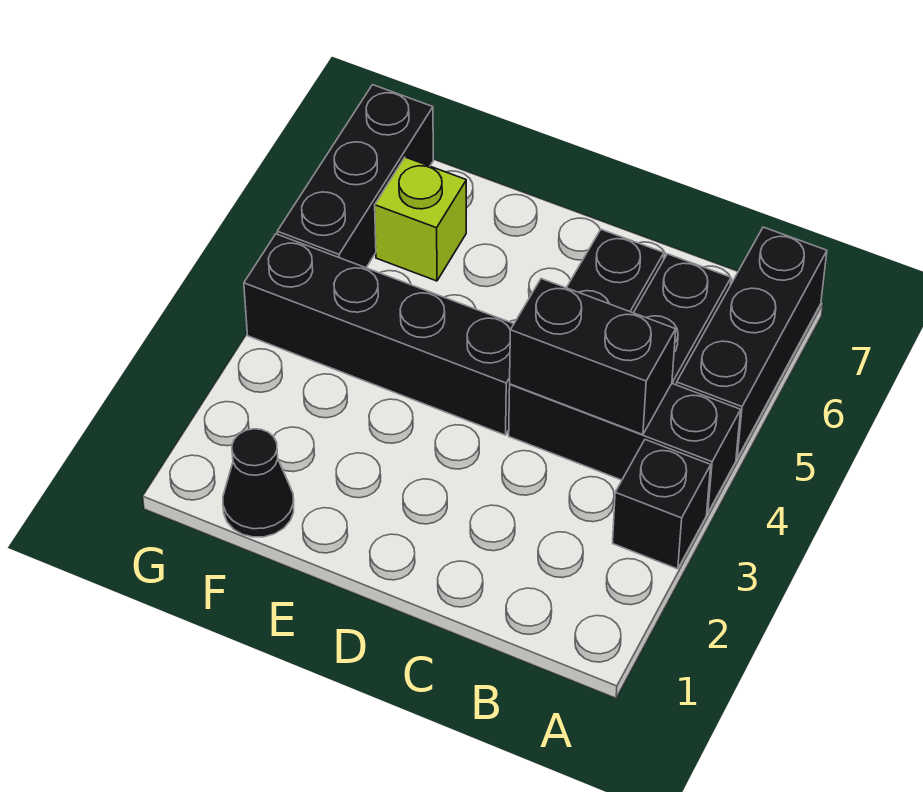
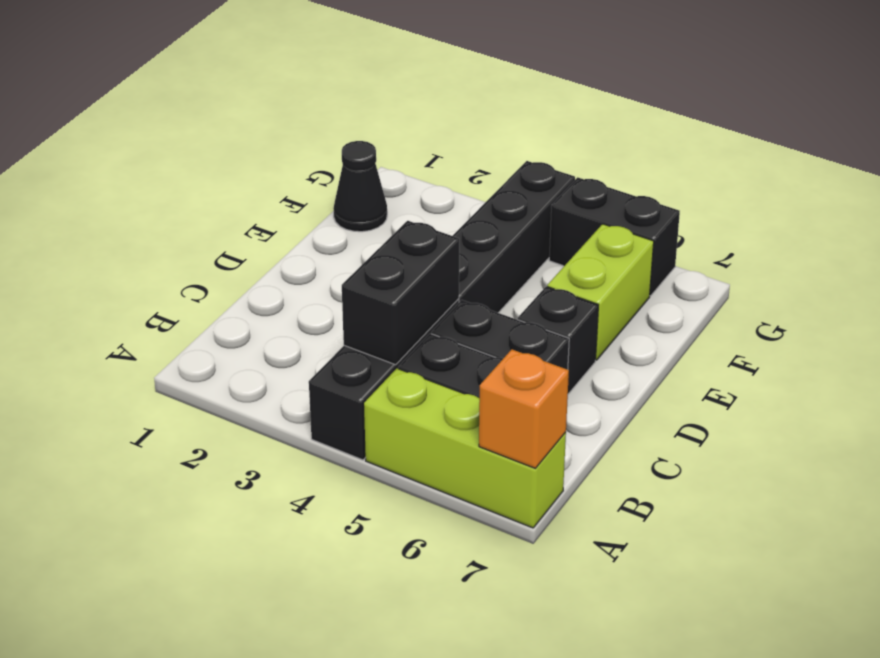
black 1x1 brick [613,440,711,569] -> black 1x1 brick moved to [518,286,598,394]
black 1x3 brick [676,227,827,458] -> lime 1x3 brick [364,368,566,528]
none -> orange 1x1 brick [479,350,569,468]
lime 1x1 brick [375,157,466,281] -> lime 1x2 brick [547,224,654,360]
black 1x3 brick [277,85,433,268] -> black 1x2 brick [549,177,680,296]

